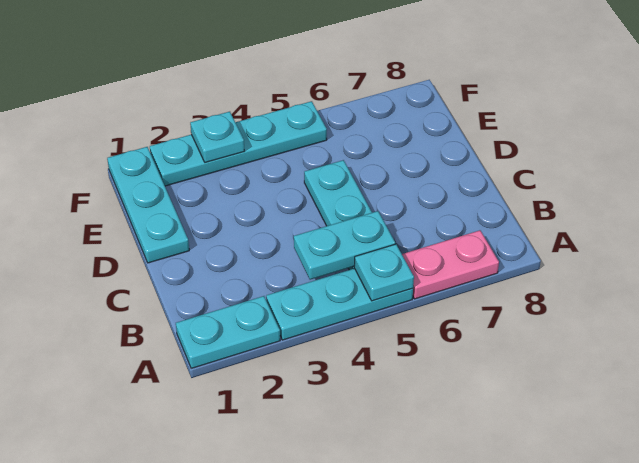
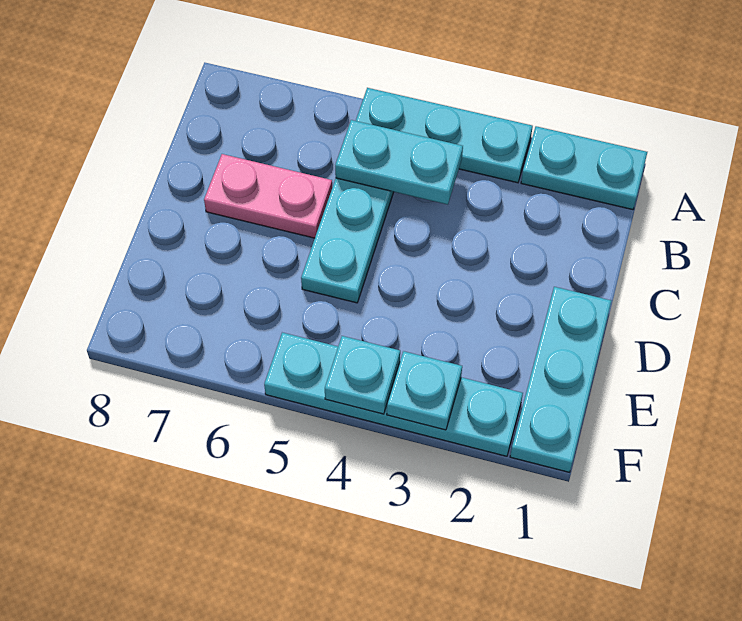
cyan 1x1 plate [354,244,414,301] -> cyan 1x1 plate moved to [325,336,400,414]
pink 1x2 plate [402,230,499,299] -> pink 1x2 plate moved to [204,154,332,238]

